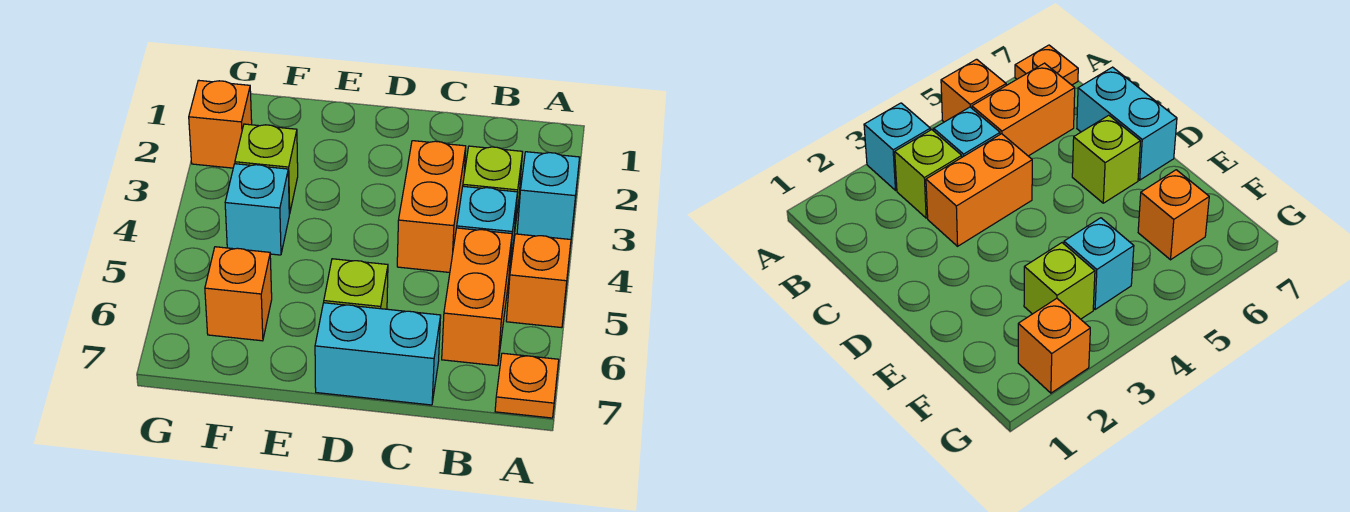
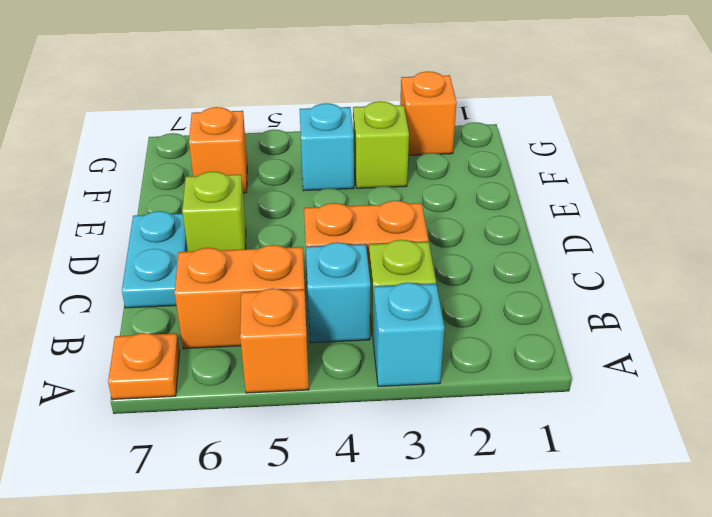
cyan 1x2 brick [315,303,441,405] -> cyan 1x2 plate [122,211,188,308]

